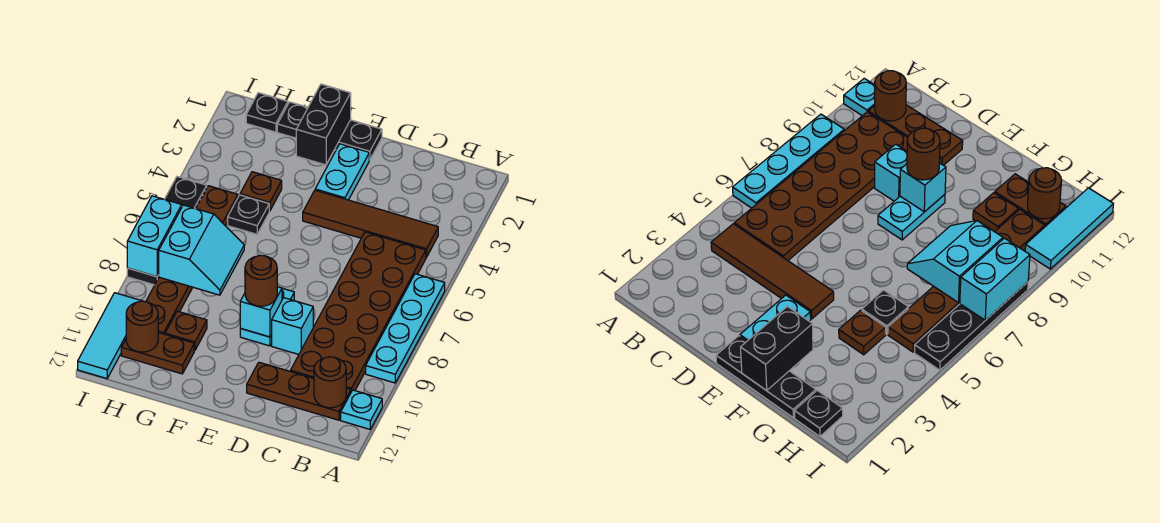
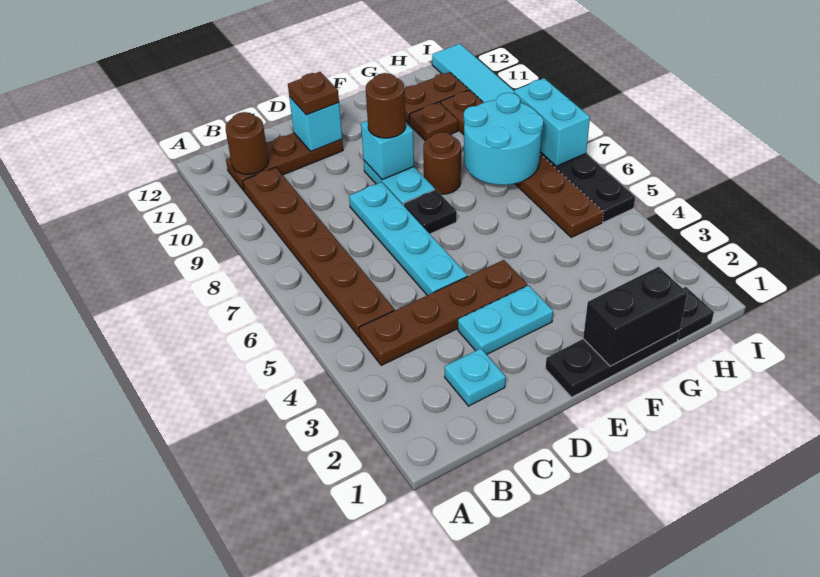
cyan 1x4 plate [366,274,445,383] -> cyan 1x4 plate moved to [349,182,468,295]
cyan 1x1 plate [341,390,382,429] -> cyan 1x1 plate moved to [445,348,506,406]
brown 1x4 tile [303,190,438,257] -> brown 1x4 plate [359,260,527,365]
brown 2x6 plate [290,232,426,392] -> brown 1x6 plate [243,167,394,337]
cyan 1x1 brick [272,298,313,354] -> cyan 1x1 brick moved to [289,97,342,151]
cyan 1x2 plate [315,144,369,200] -> cyan 1x2 plate turned to [458,285,553,354]
black 1x2 brick [296,84,351,165] -> black 1x2 brick turned to [583,267,687,366]
brown 1x1 plate [240,172,282,211] -> brown 1x1 plate moved to [288,72,339,115]
black 1x1 plate [228,195,269,234] -> black 1x1 plate moved to [404,190,457,234]
cyan 2x2 slope [159,205,244,295] -> cyan 2x2 round brick [464,93,544,185]
brown 1x1 round brick [126,301,158,352] -> brown 1x1 round brick moved to [423,132,461,194]

